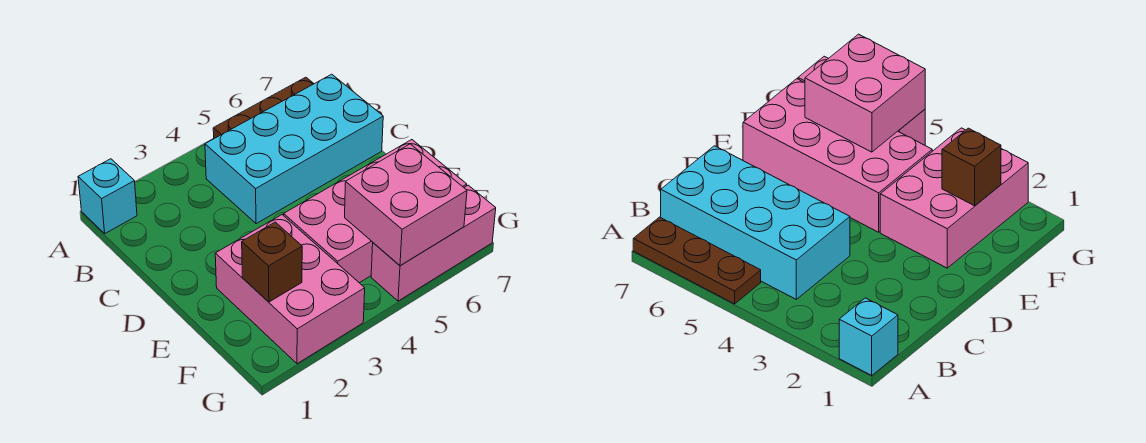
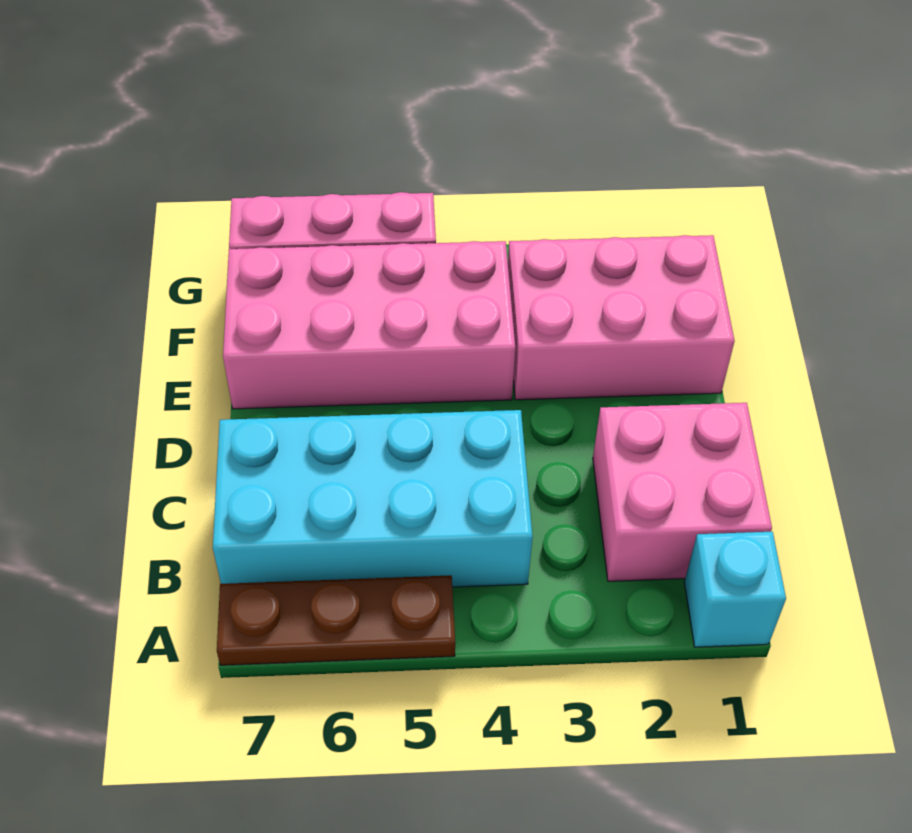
pink 2x3 brick [215,215,365,364] -> pink 2x3 brick turned to [508,235,735,400]
brown 1x1 brick [242,222,302,302] -> none
pink 2x2 brick [345,144,467,266] -> pink 2x2 brick moved to [593,403,772,581]

